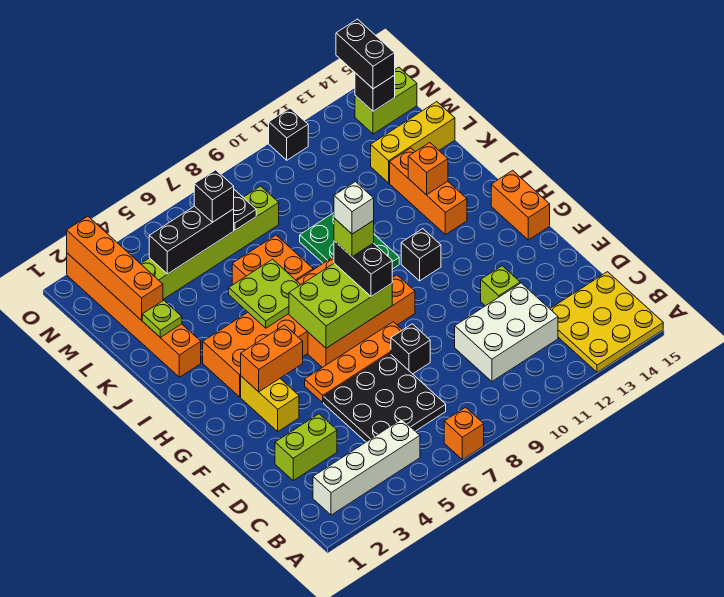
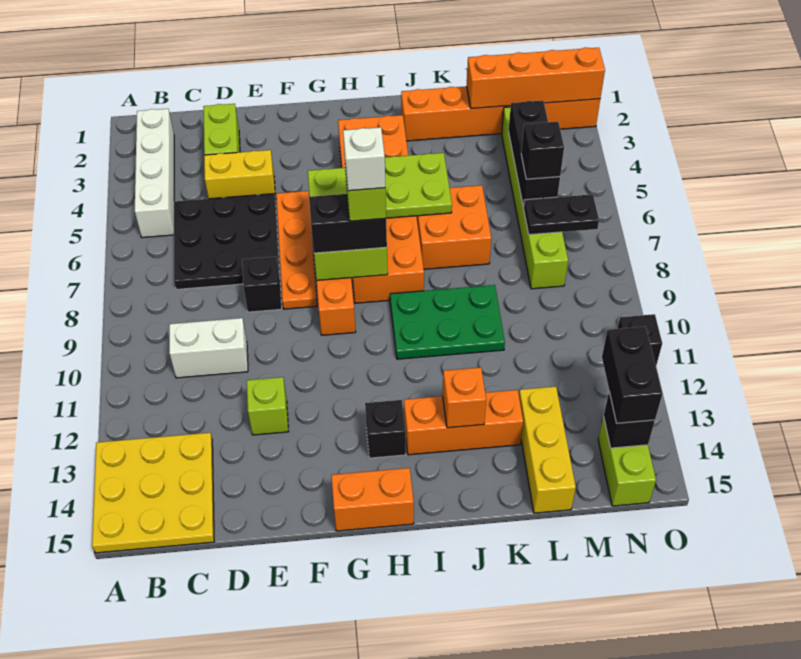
orange 1x1 brick [444,407,484,460] -> none
white 2x3 brick [455,283,558,381] -> white 1x2 brick [169,318,248,378]
yellow 1x2 brick [241,376,299,431] -> yellow 1x2 brick moved to [204,150,276,200]
orange 1x2 brick [241,325,303,392] -> none
black 1x1 brick [401,229,441,281] -> black 1x1 brick moved to [365,400,406,458]
lime 1x1 plate [142,300,182,337] -> none
black 1x2 brick [336,19,395,89] -> black 1x2 brick turned to [602,327,663,423]

